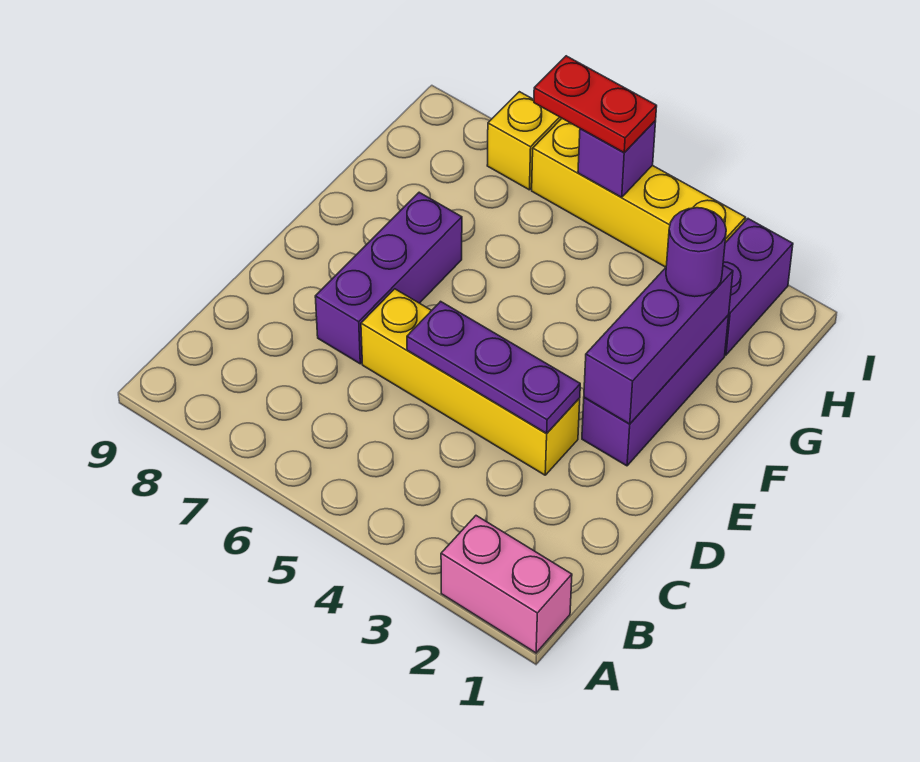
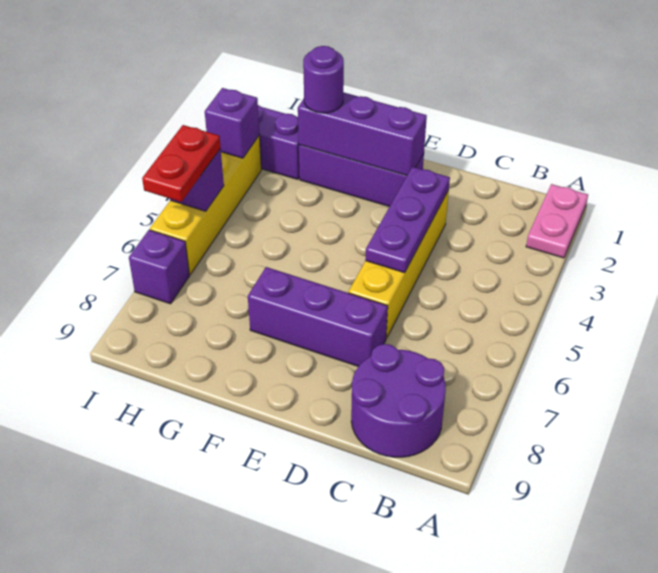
pink 1x2 brick [441,516,572,653] -> pink 1x2 plate [526,184,588,258]
none -> purple 2x2 round brick [351,344,446,457]
none -> purple 1x1 brick [205,88,259,158]
yellow 1x1 brick [487,92,562,190] -> purple 1x1 brick [129,230,189,304]

